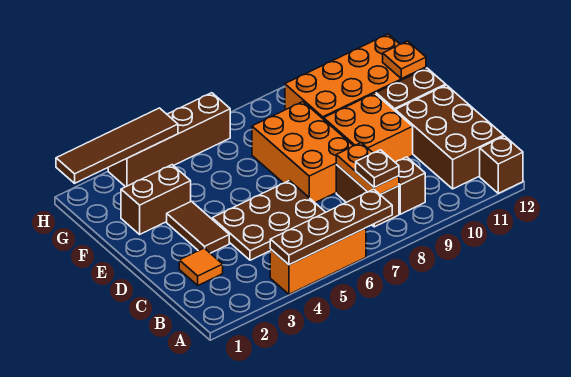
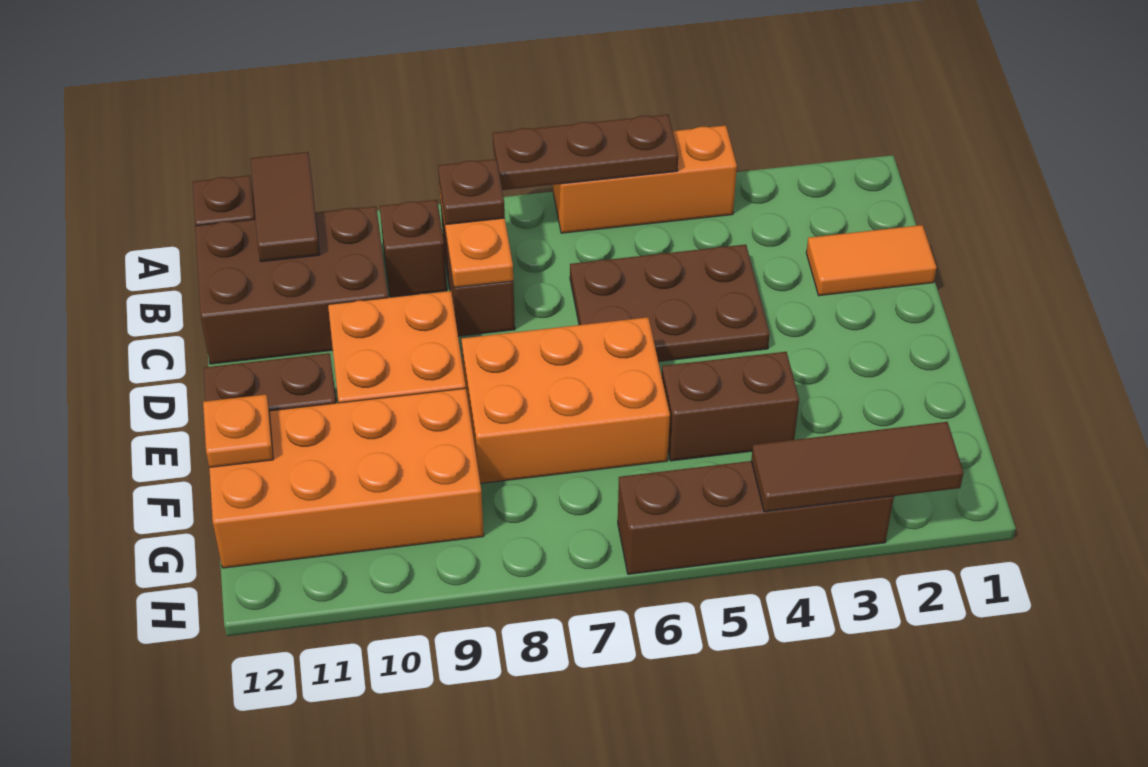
brown 1x4 plate [270,189,392,265] -> brown 1x3 plate [493,115,678,190]
brown 2x3 brick [395,85,504,189] -> brown 2x3 brick turned to [195,206,388,364]
orange 1x1 tile [179,248,223,285] -> orange 1x2 tile [806,225,937,296]
brown 1x2 tile [167,201,229,253] -> brown 1x2 tile moved to [251,152,320,262]
orange 2x3 brick [252,102,353,203] -> orange 2x3 brick turned to [462,317,670,483]
brown 1x2 brick [121,165,191,234] -> brown 1x2 brick moved to [662,352,799,461]
brown 1x4 tile [56,108,178,183] -> brown 1x3 tile [751,422,964,512]

